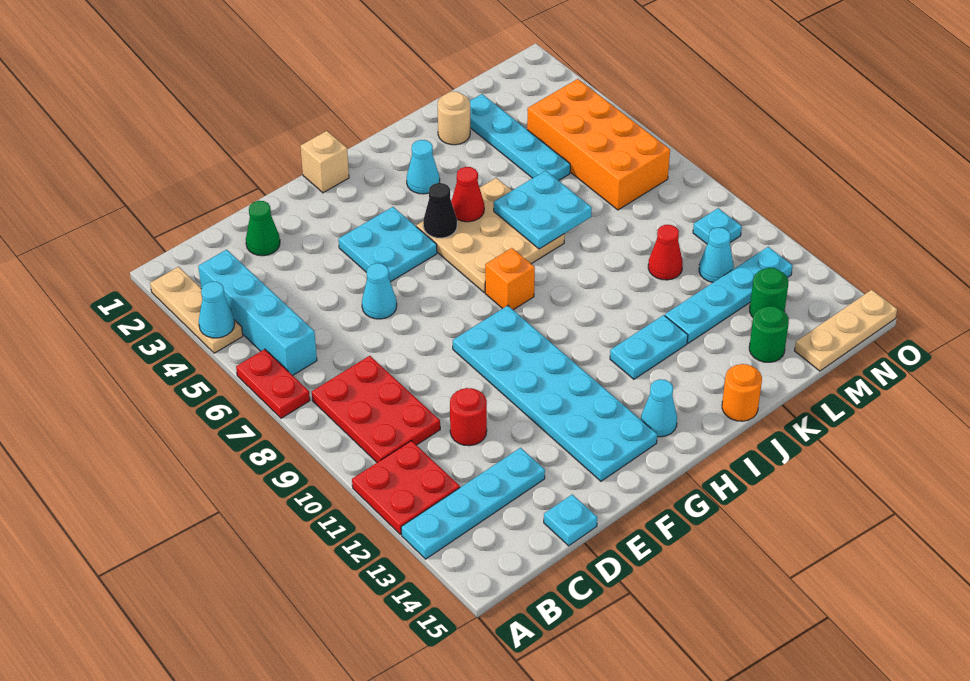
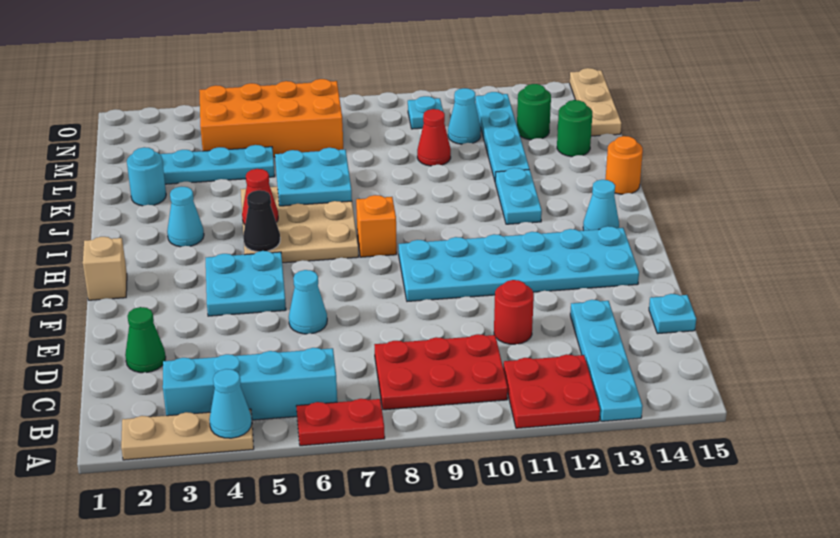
tan 1x1 round brick [438,91,470,145] -> cyan 1x1 round brick [127,147,166,206]

